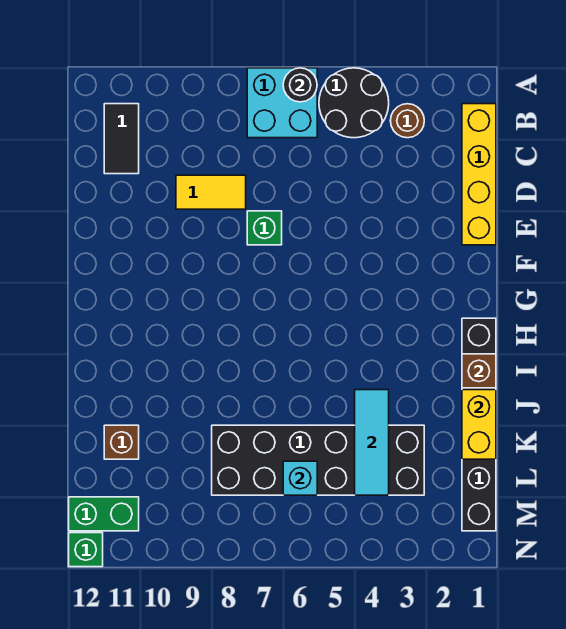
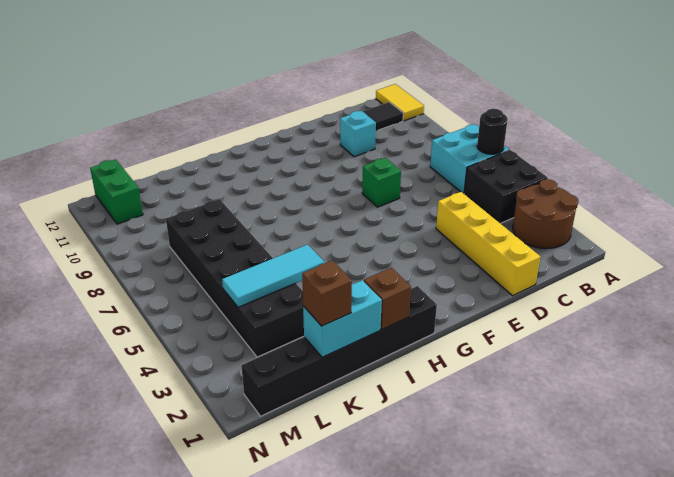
black 2x2 round brick [319,68,389,138] -> black 2x2 brick [464,150,548,223]
yellow 1x4 brick [462,104,496,245] -> yellow 1x4 brick turned to [436,192,540,296]
brown 1x1 round brick [390,104,424,138] -> brown 2x2 round brick [513,179,578,249]
yellow 1x2 tile [176,175,246,209] -> yellow 1x2 tile moved to [376,84,424,121]
yellow 1x2 brick [462,390,496,459] -> cyan 1x2 brick [303,280,382,357]
brown 1x1 brick [104,425,139,459] -> brown 1x1 brick moved to [302,261,352,326]
cyan 1x1 brick [283,461,317,495] -> cyan 1x1 brick moved to [340,111,376,157]
green 1x1 brick [69,533,103,567] -> none

